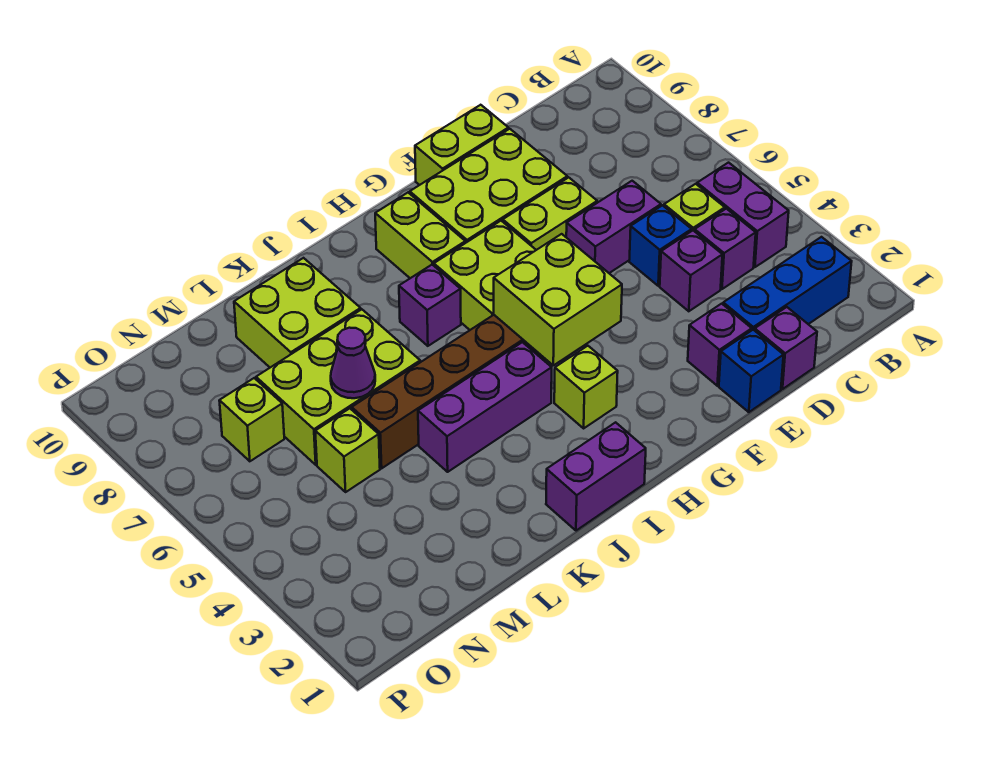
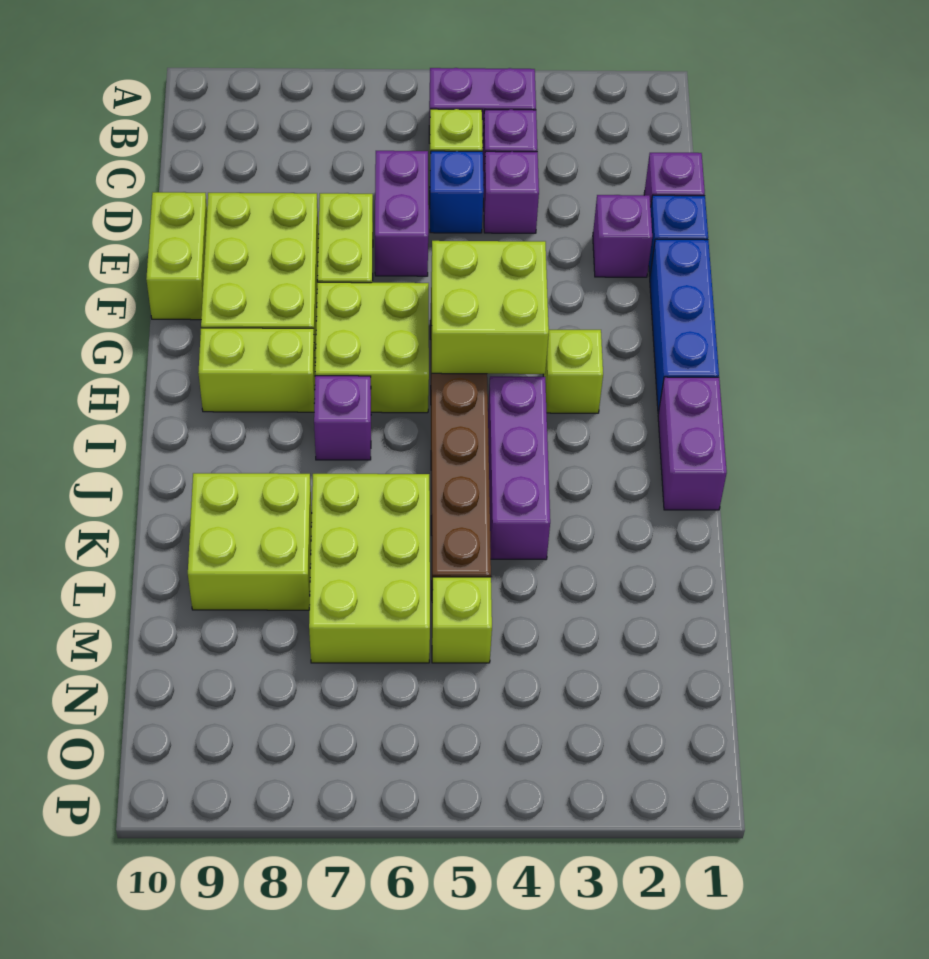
blue 1x3 brick [723,237,852,330] -> blue 1x3 brick moved to [650,239,719,414]
purple 1x1 cone [331,328,375,398] -> none
lime 1x1 brick [219,378,284,461] -> none

